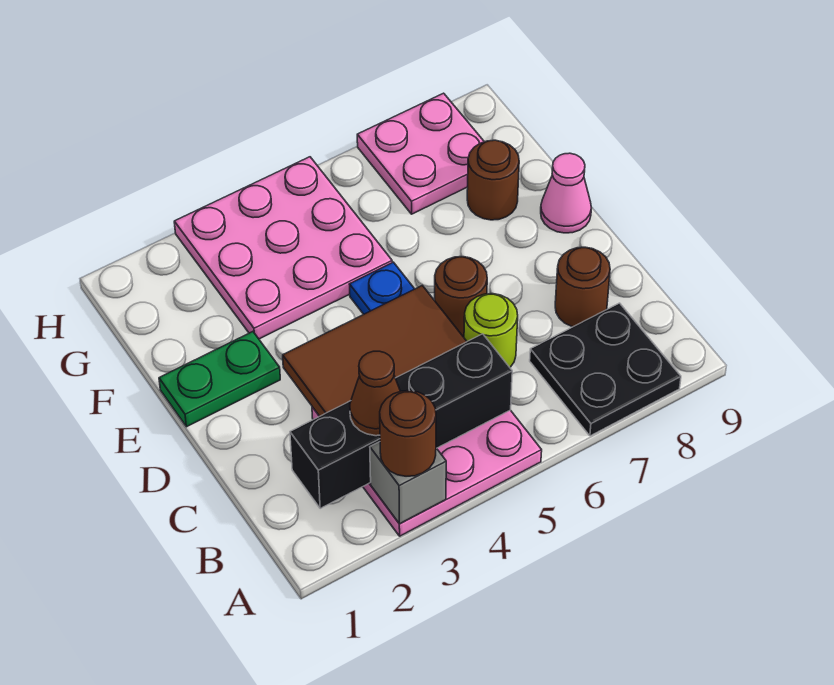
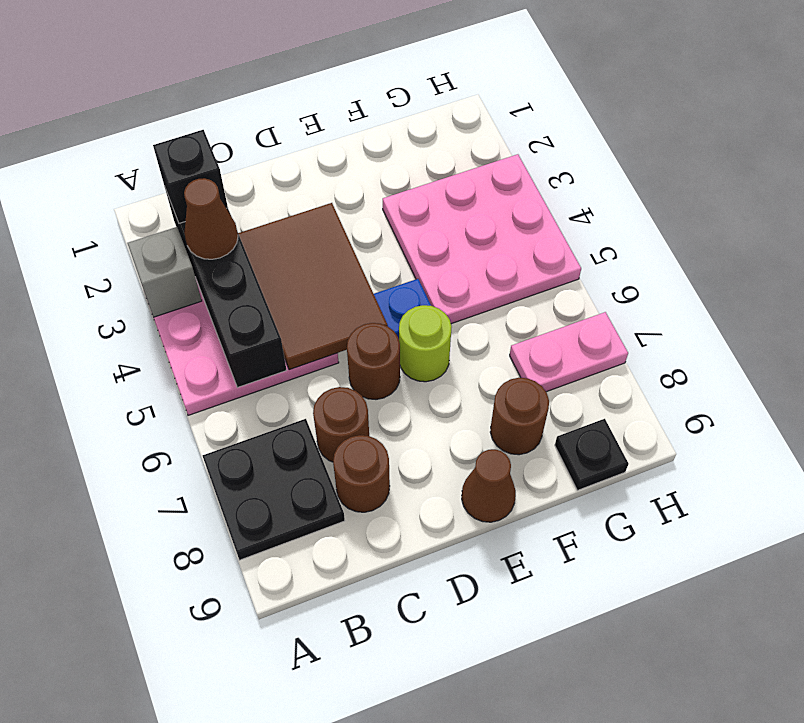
brown 1x1 round brick [380,391,436,476] -> brown 1x1 round brick moved to [313,387,369,462]
none -> black 1x1 brick [153,130,228,223]
lime 1x1 round brick [464,294,518,367] -> lime 1x1 round brick moved to [399,305,452,382]
green 1x2 plate [159,332,280,427] -> none
pink 1x1 cone [541,153,591,233] -> brown 1x1 cone [462,449,516,522]
pink 2x2 plate [357,93,484,214] -> pink 1x2 plate [510,312,628,392]
none -> black 1x1 plate [555,419,629,490]

